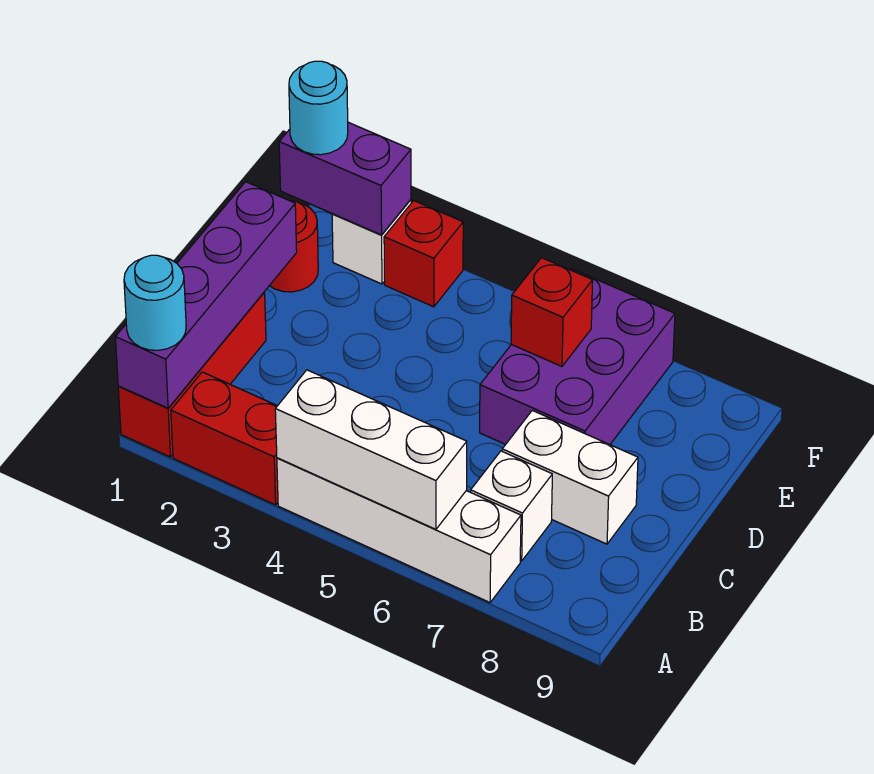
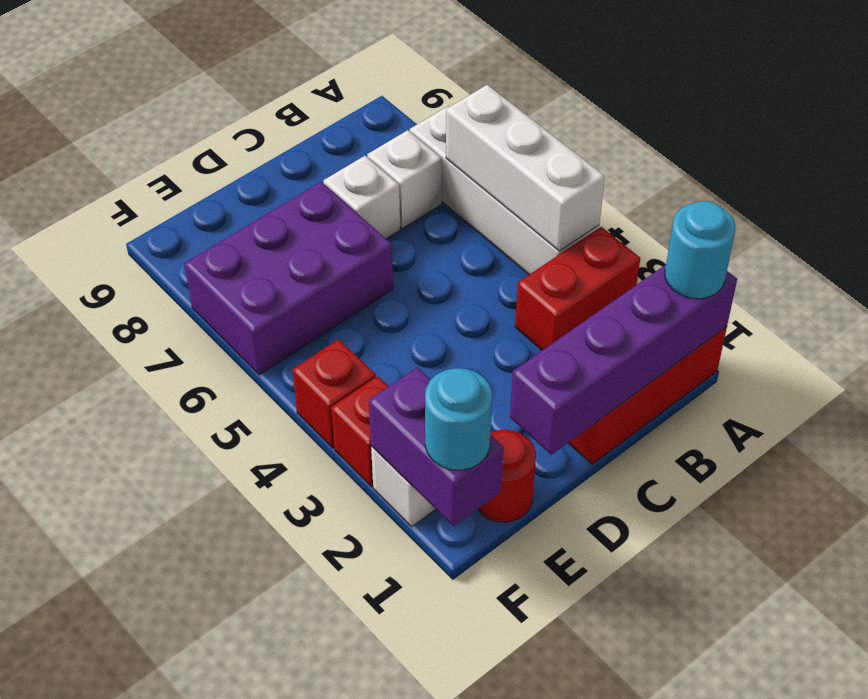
red 1x2 brick [171,372,278,505] -> red 1x2 brick turned to [515,227,640,350]
white 1x2 brick [502,410,638,544] -> white 1x1 brick [323,156,400,239]
red 1x1 brick [511,258,593,366] -> red 1x1 brick moved to [292,339,376,448]

